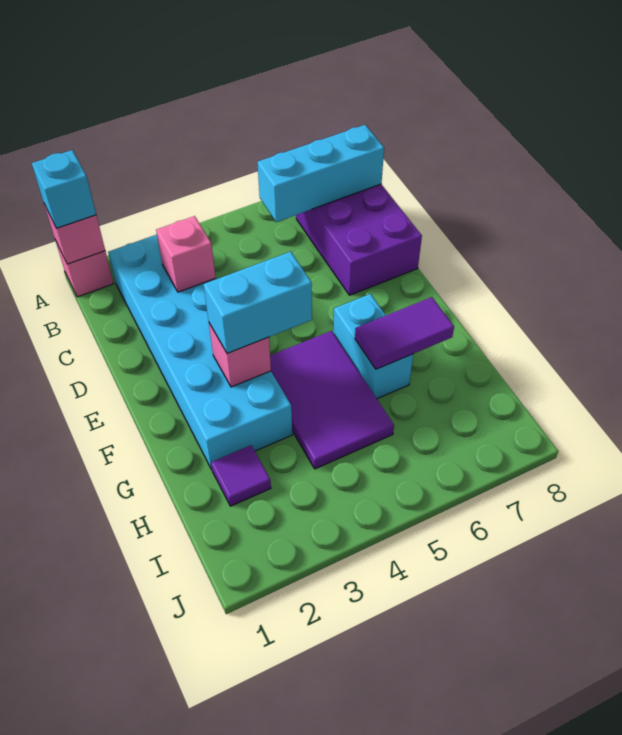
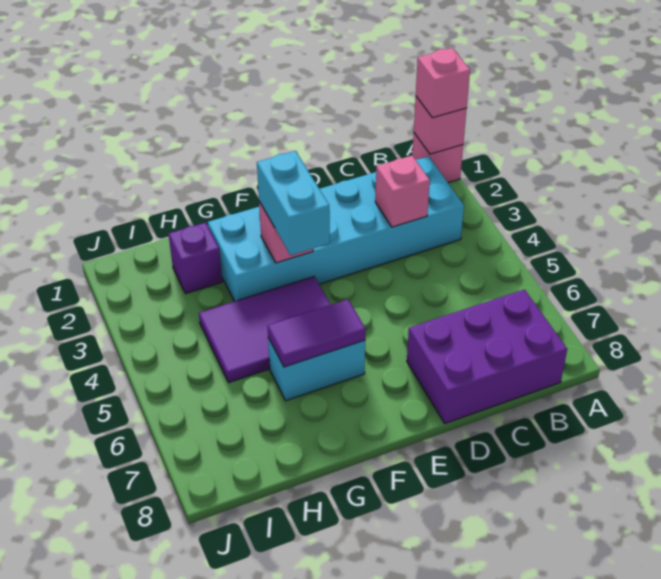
cyan 1x1 brick [32,150,96,228] -> pink 1x1 brick [416,48,470,118]
cyan 1x3 brick [257,125,384,222] -> none
purple 1x2 tile [355,297,454,369] -> purple 1x2 tile turned to [267,299,366,367]
purple 1x1 tile [211,445,271,506] -> purple 1x1 brick [169,222,222,293]

